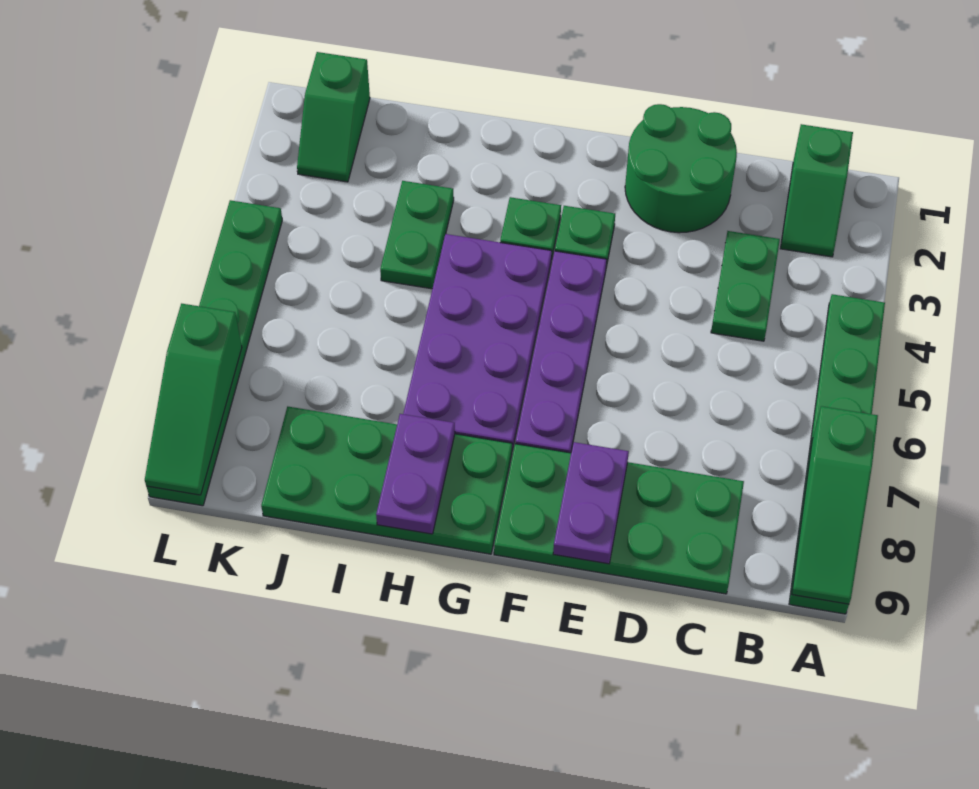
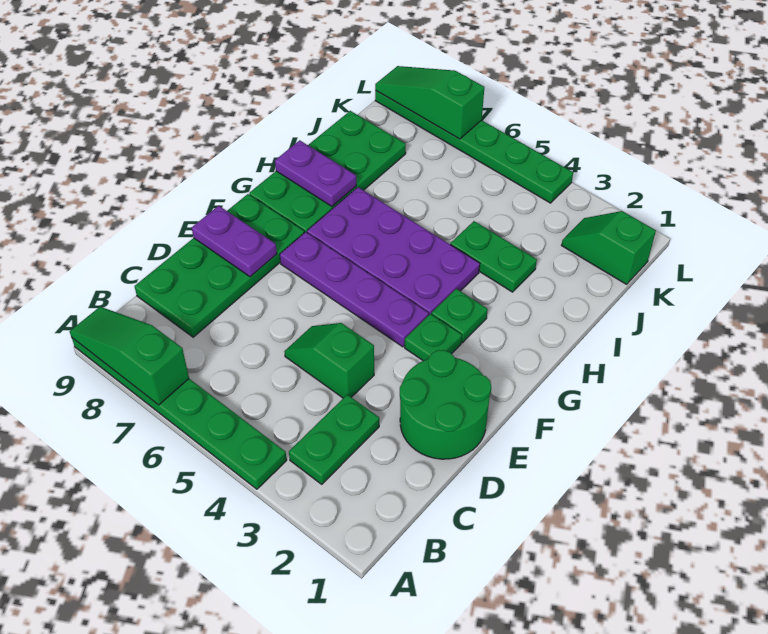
green 1x2 slope [780,124,853,257] -> green 1x2 slope moved to [284,323,374,398]
green 1x2 plate [711,231,780,341] -> green 1x2 plate turned to [289,395,379,484]

